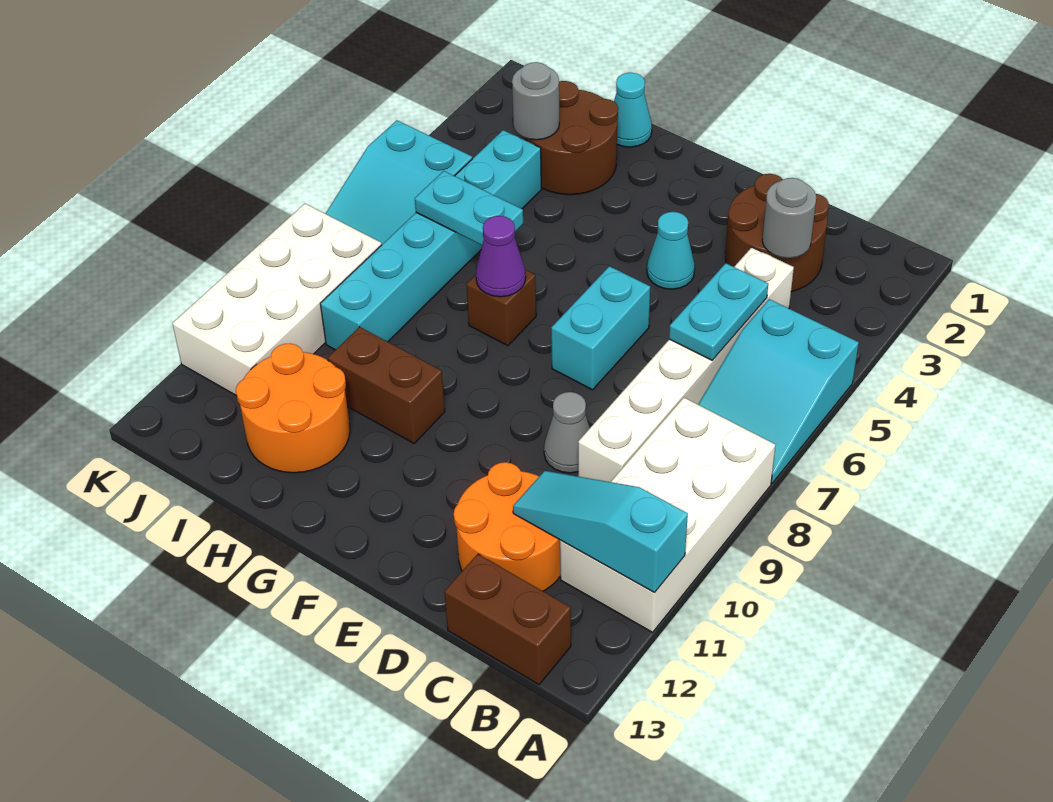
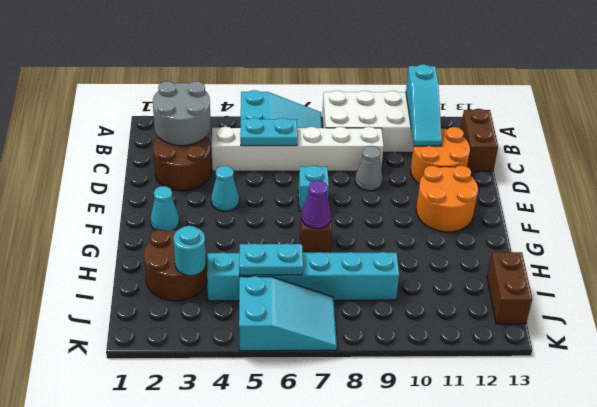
grey 1x1 round brick [762,178,816,258] -> grey 2x2 round brick [153,81,211,146]
cyan 1x2 brick [551,266,650,390] -> cyan 1x1 brick [298,166,329,211]
brown 1x2 brick [328,327,445,443] -> brown 1x2 brick moved to [487,252,532,324]
cyan 1x1 cone [614,73,652,147] -> cyan 1x1 cone moved to [151,186,179,232]
cyan 1x2 plate [415,171,523,245] -> cyan 1x2 plate turned to [239,244,303,275]
orange 2x2 round brick [236,343,350,473] -> orange 2x2 round brick moved to [416,166,478,232]
grey 1x1 round brick [512,62,559,140] -> cyan 1x1 round brick [173,226,206,275]
white 2x4 brick [172,204,382,396] -> none

